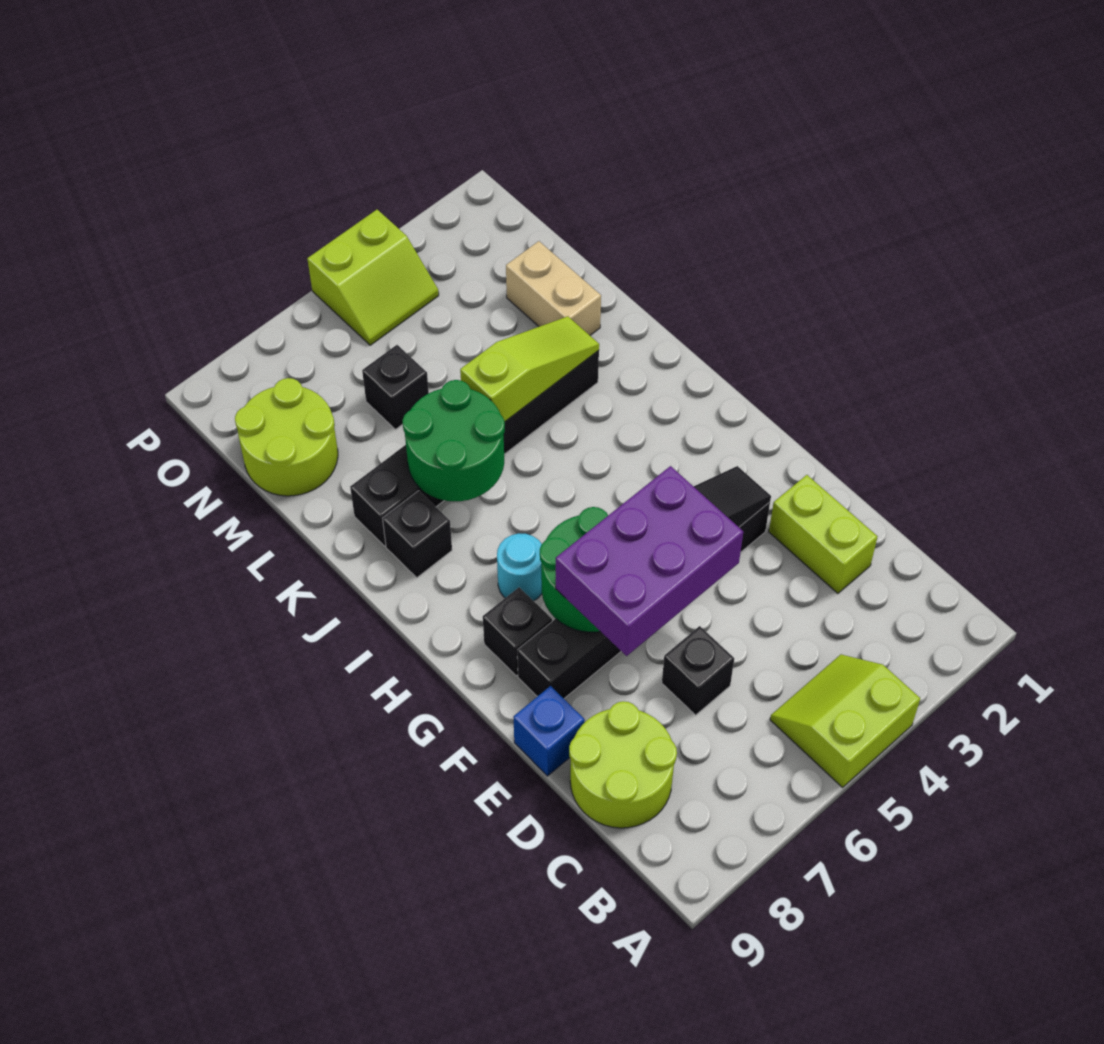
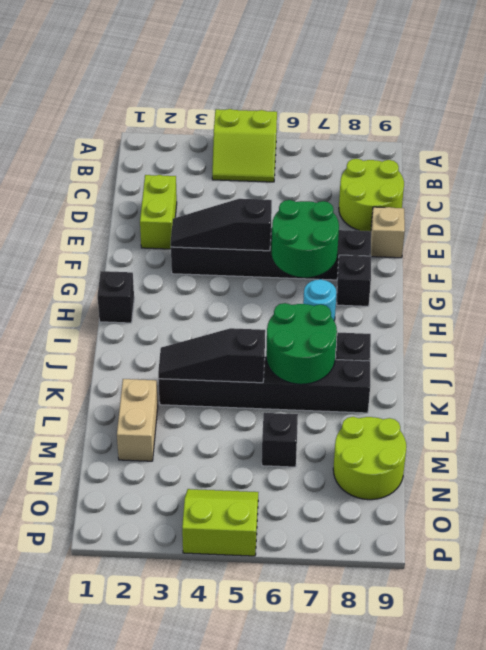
black 1x1 brick [662,626,734,715] -> black 1x1 brick moved to [98,271,134,323]
purple 2x3 brick [556,466,743,656] -> none
blue 1x1 brick [514,686,585,776] -> tan 1x1 brick [371,207,405,258]
lime 1x3 slope [460,316,599,421] -> black 1x3 slope [158,328,265,383]

